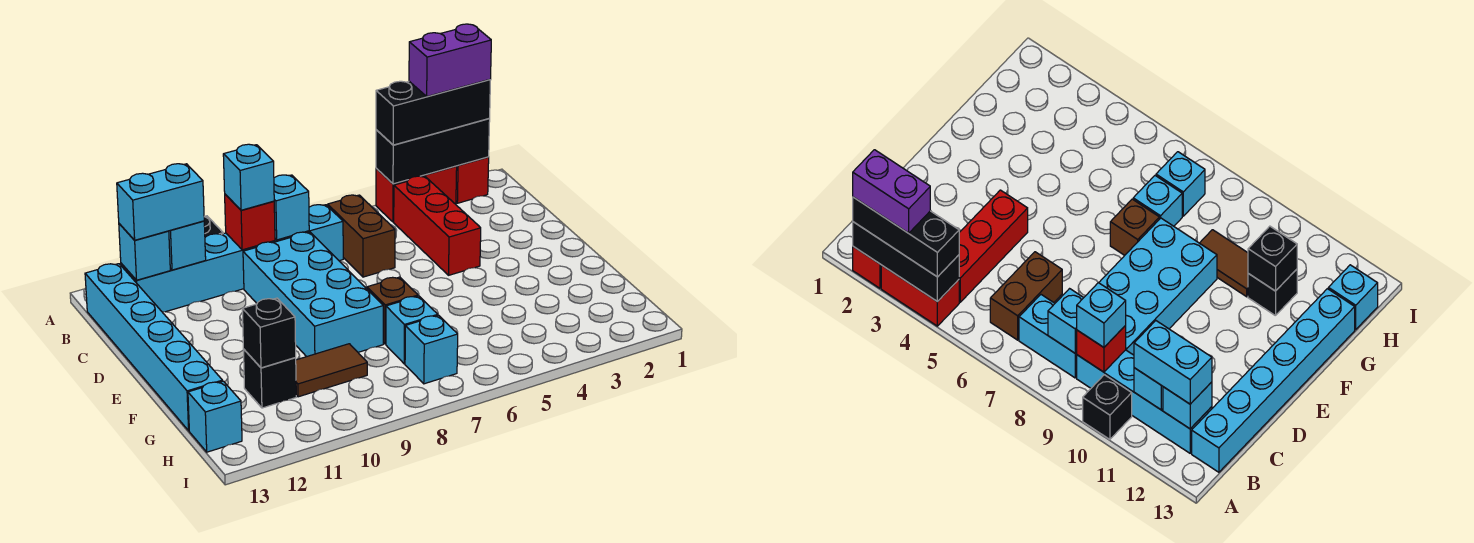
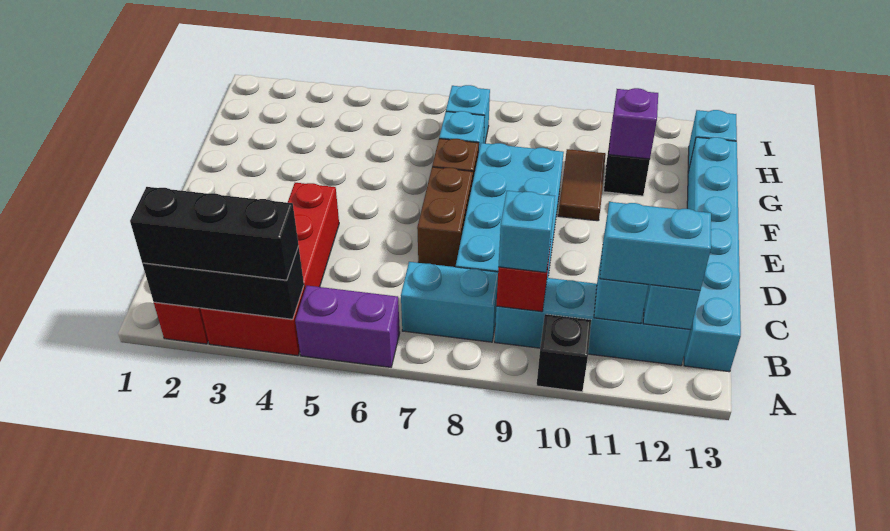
purple 1x2 brick [409,24,491,96] -> purple 1x2 brick moved to [295,286,400,367]
brown 1x2 brick [328,195,395,277] -> brown 1x2 brick moved to [417,167,473,267]
cyan 1x1 brick [274,175,309,240] -> none
brown 1x2 tile [296,344,367,397] -> brown 1x2 tile turned to [558,149,606,221]
black 1x1 brick [242,298,296,368] -> purple 1x1 brick [609,88,658,159]

